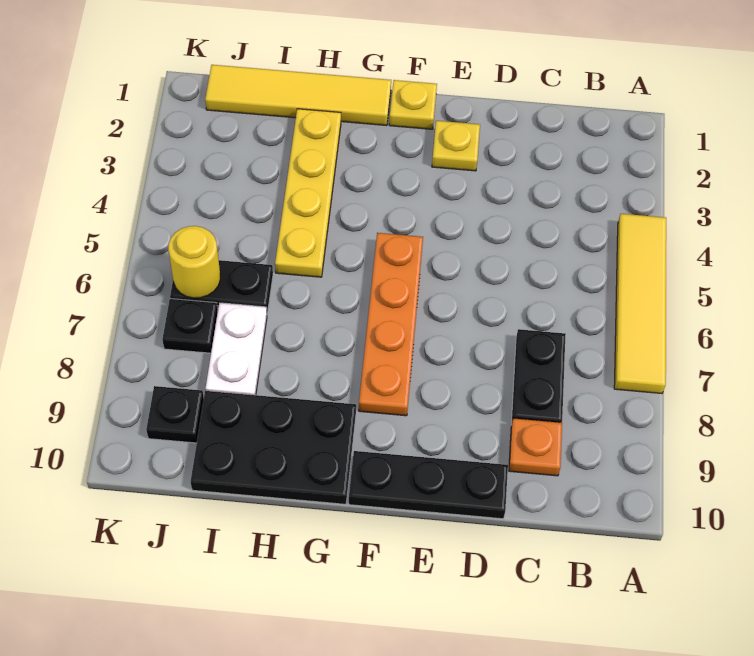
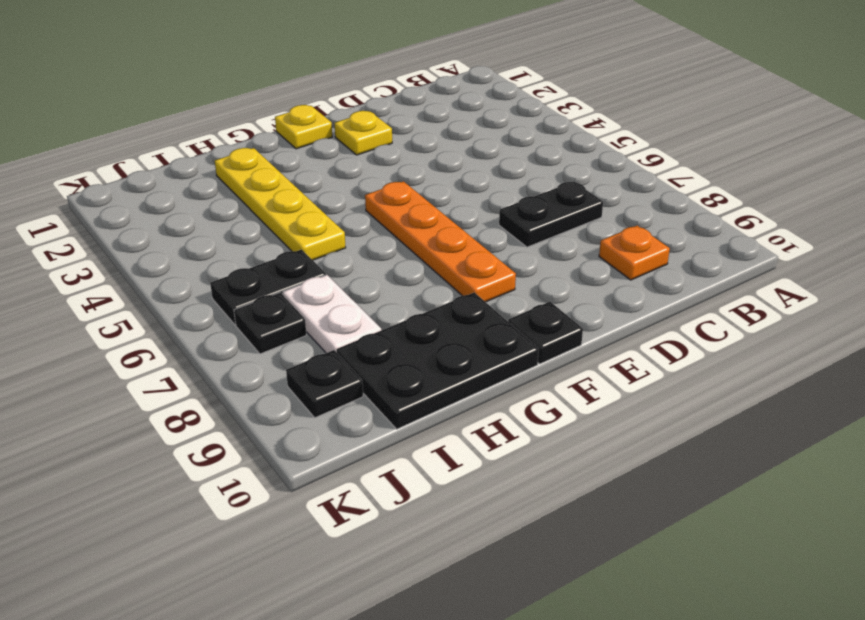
yellow 1x4 tile [614,214,666,394] -> none
black 1x2 plate [511,329,566,425] -> black 1x2 plate turned to [499,182,603,247]
black 1x3 plate [349,451,508,519] -> black 1x1 plate [508,302,583,364]
yellow 1x4 tile [205,65,391,126] -> none
yellow 1x1 round brick [168,226,220,298] -> none

